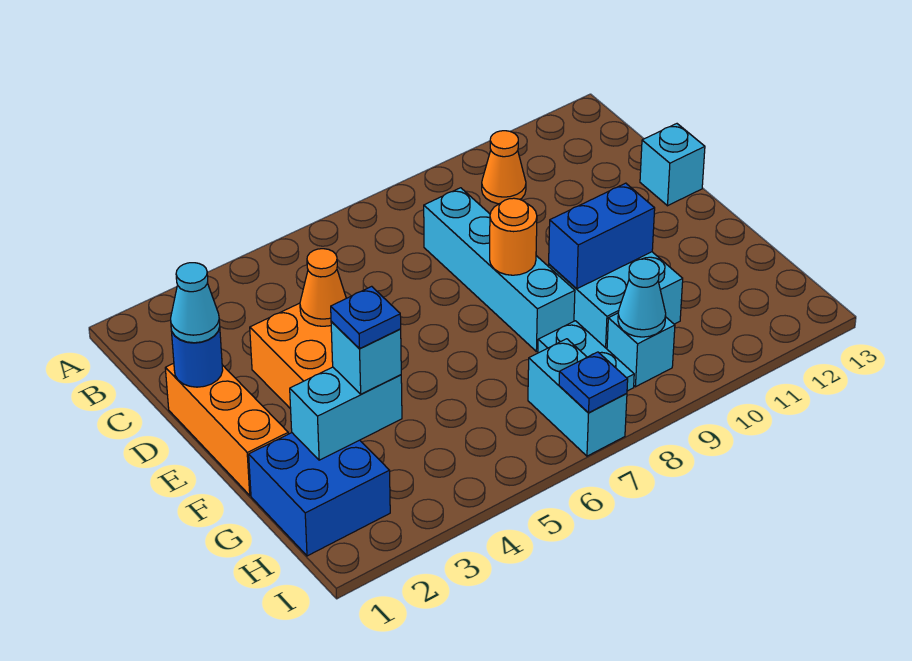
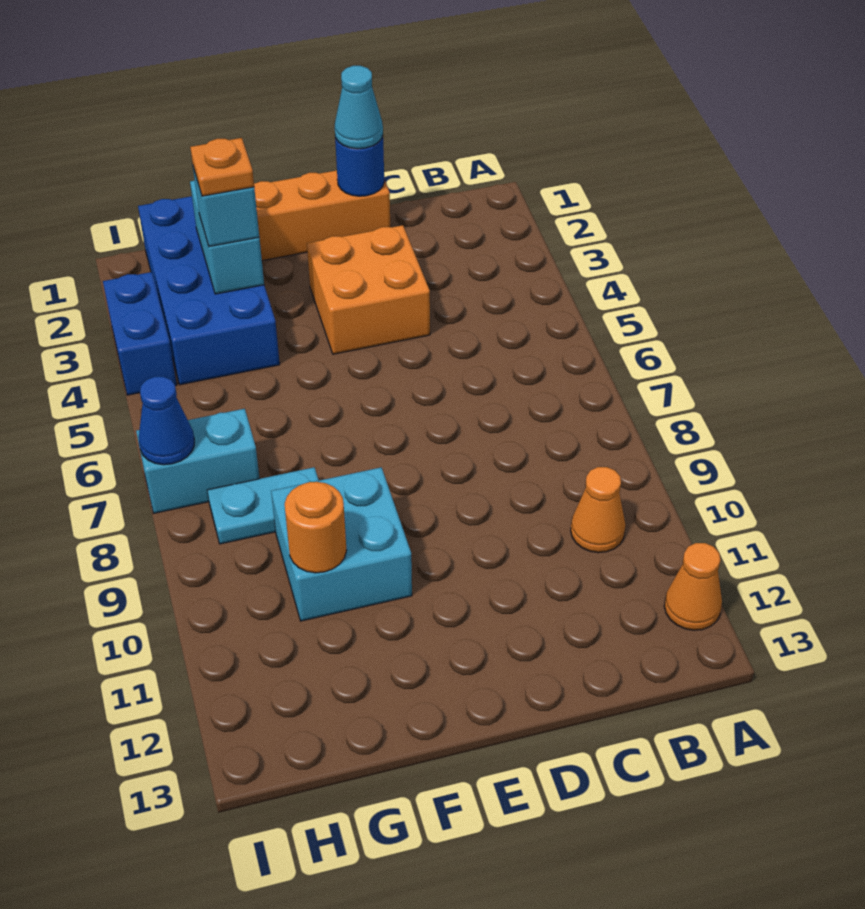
cyan 1x4 brick [424,188,575,352] -> none
orange 1x1 cone [300,249,346,326] -> orange 1x1 cone moved to [664,543,722,630]
cyan 1x1 brick [640,124,705,206] -> none
orange 1x1 round brick [490,198,537,275] -> orange 1x1 round brick moved to [285,482,347,573]
blue 1x2 brick [549,183,655,289] -> blue 1x2 brick moved to [103,272,177,395]
blue 2x2 brick [249,433,390,556] -> blue 2x4 brick [138,196,280,385]
blue 1x1 plate [331,286,401,348] -> orange 1x1 plate [190,138,254,196]
cyan 1x1 brick [607,313,675,387] -> none
cyan 1x1 cone [618,259,666,337] -> none
blue 1x1 plate [559,352,628,413] -> blue 1x1 cone [139,377,194,465]

